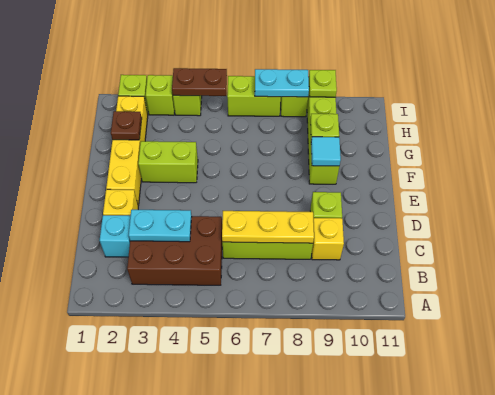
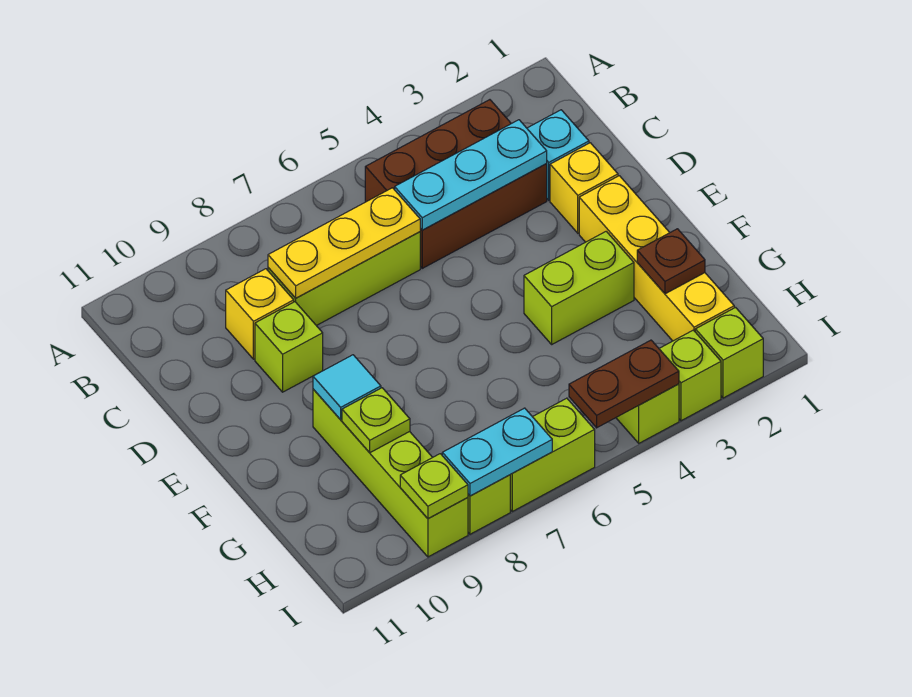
cyan 1x2 plate [129,210,192,242] -> cyan 1x3 plate [395,120,547,230]

